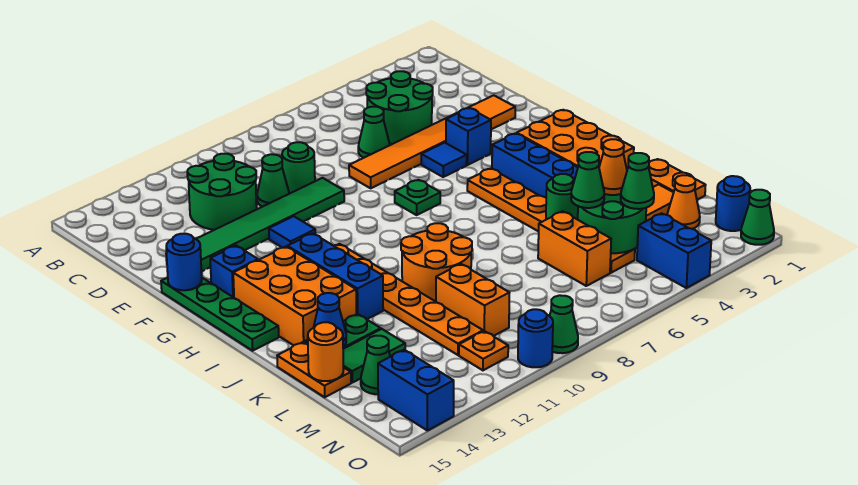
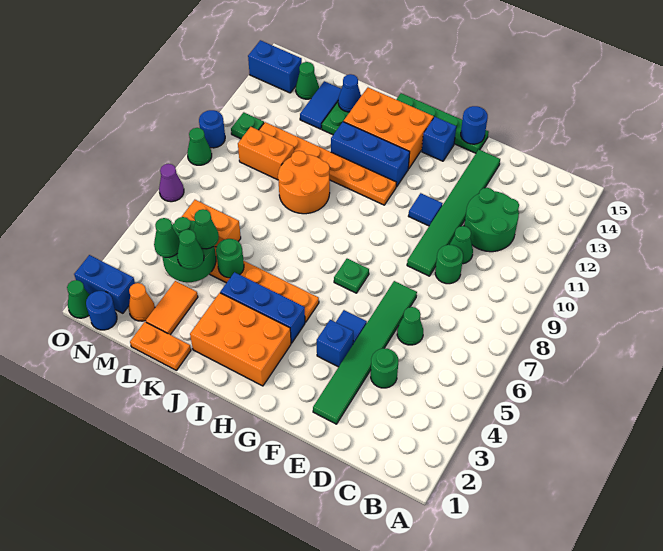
green 2x2 round brick [366,71,433,144] -> green 1x1 round brick [371,348,398,388]
orange 1x6 tile [349,95,515,188] -> green 1x6 tile [313,281,417,424]
orange 1x2 plate [277,342,351,397] -> none
orange 1x1 cone [599,139,627,195] -> green 1x1 cone [177,230,204,269]
green 1x2 tile [343,329,405,383] -> blue 1x2 tile [300,81,341,129]
orange 1x1 round brick [308,322,344,381] -> none
blue 1x2 brick [637,213,711,288] -> blue 1x2 brick moved to [74,255,135,313]
orange 1x1 plate [459,331,508,370] -> green 1x1 plate [231,112,264,139]
none -> purple 1x1 cone [159,164,184,202]

